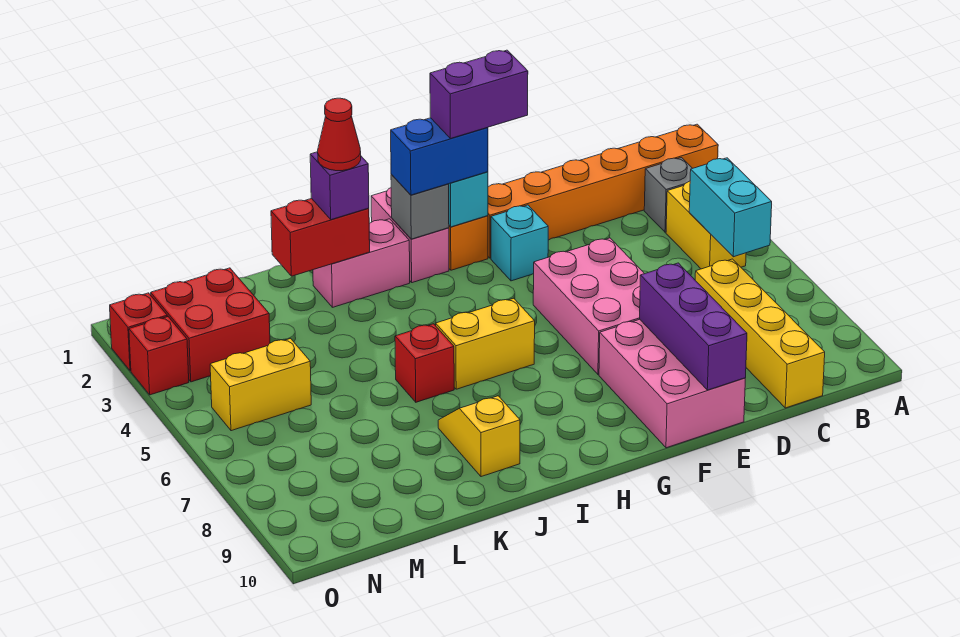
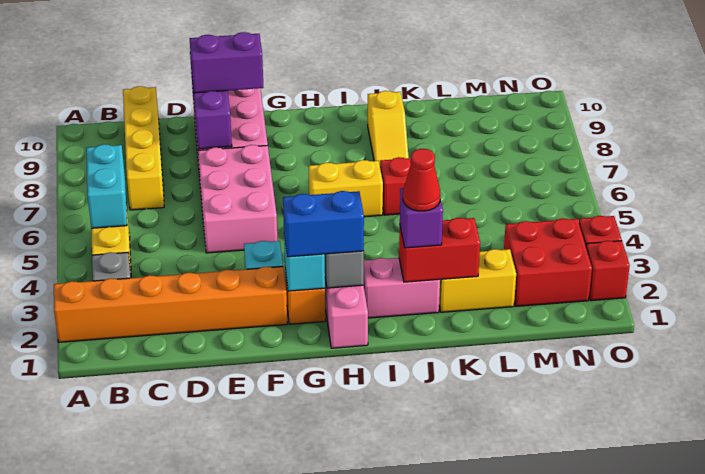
purple 1x2 brick [430,50,528,139] -> purple 1x2 brick moved to [190,32,264,93]
yellow 1x2 brick [210,339,311,431] -> yellow 1x2 brick moved to [439,249,516,312]

